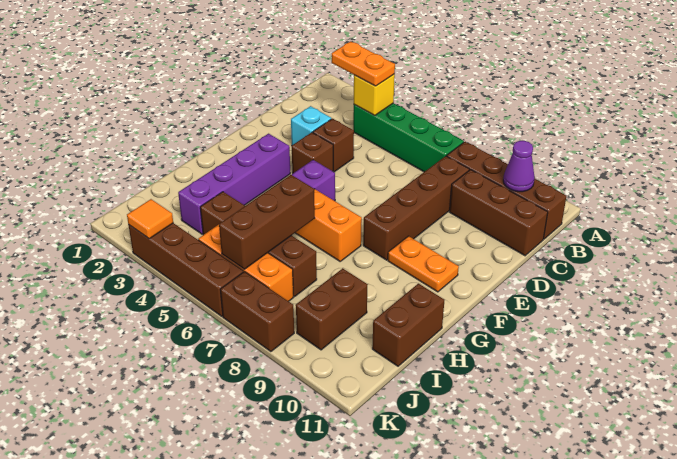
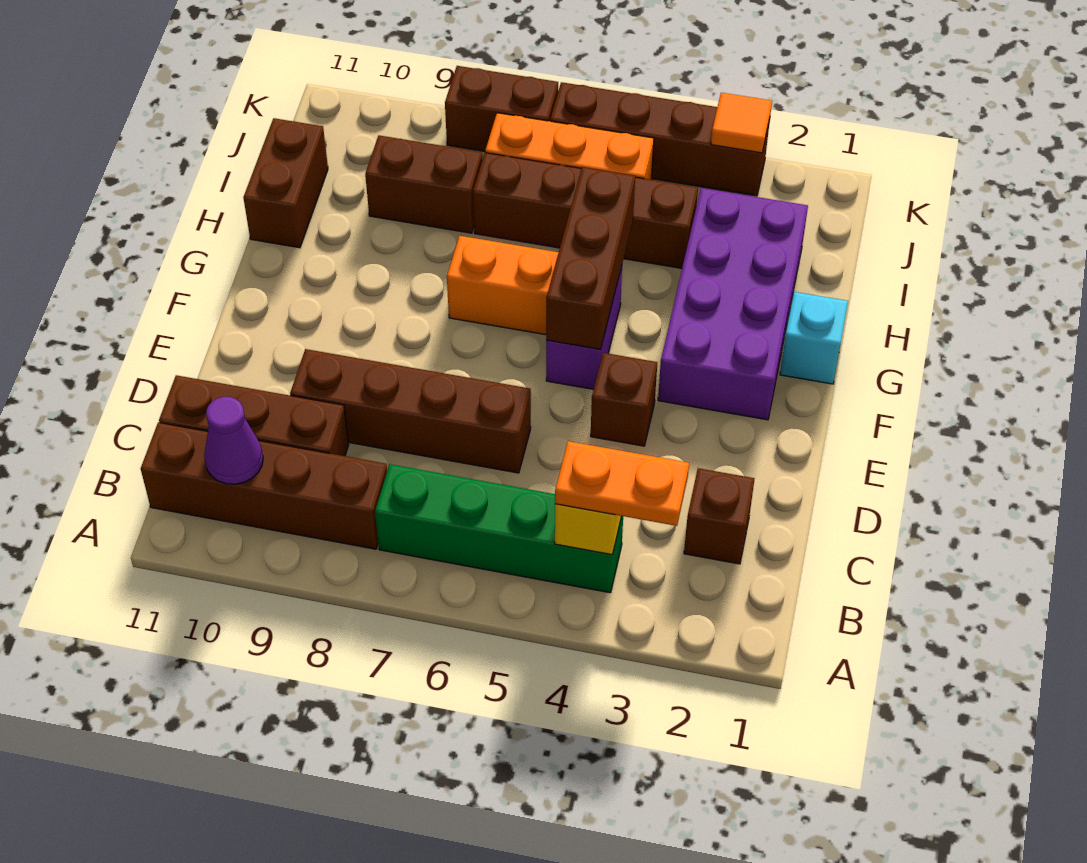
brown 1x4 brick [363,156,469,260] -> brown 1x4 brick turned to [290,349,531,473]
cyan 1x1 brick [291,106,331,145] -> cyan 1x1 brick moved to [780,292,848,384]
brown 1x1 brick [313,119,354,172] -> brown 1x1 brick moved to [684,468,755,564]
purple 1x4 brick [178,134,290,234] -> purple 2x4 brick [658,188,808,420]
orange 1x2 plate [388,236,459,292] -> none
brown 1x3 brick [219,175,315,269] -> brown 1x3 brick moved to [546,167,635,350]
brown 1x2 brick [296,268,368,350] -> brown 1x2 brick turned to [365,135,482,233]

